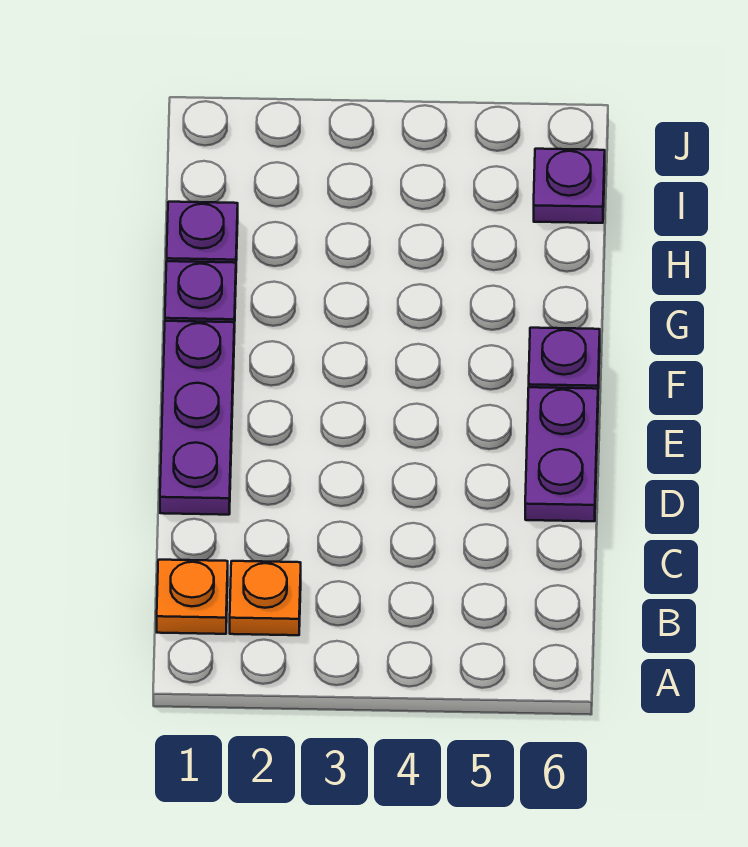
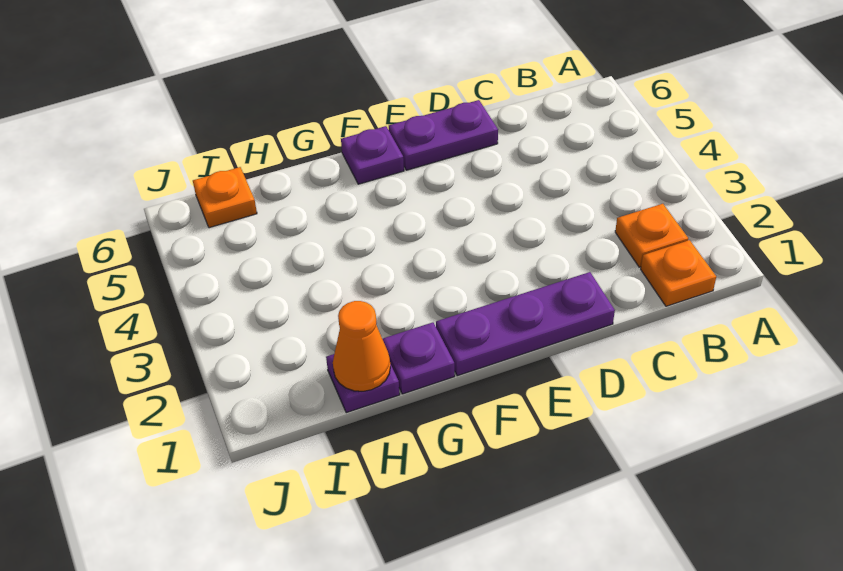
none -> orange 1x1 cone [333,301,390,391]
purple 1x1 plate [534,149,605,223] -> orange 1x1 plate [193,167,257,228]

